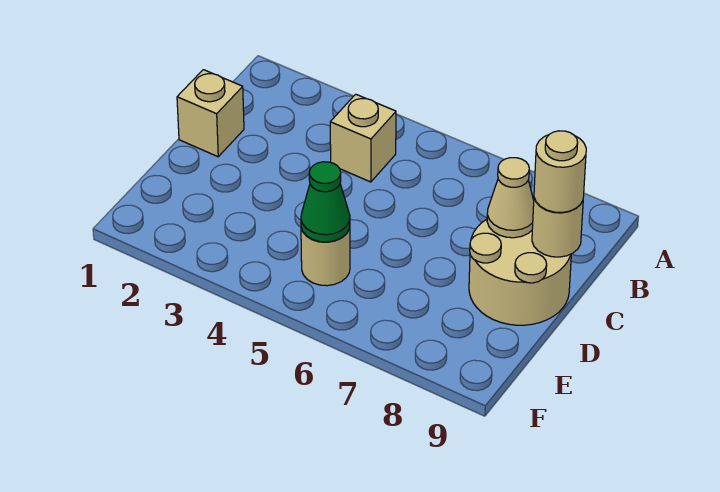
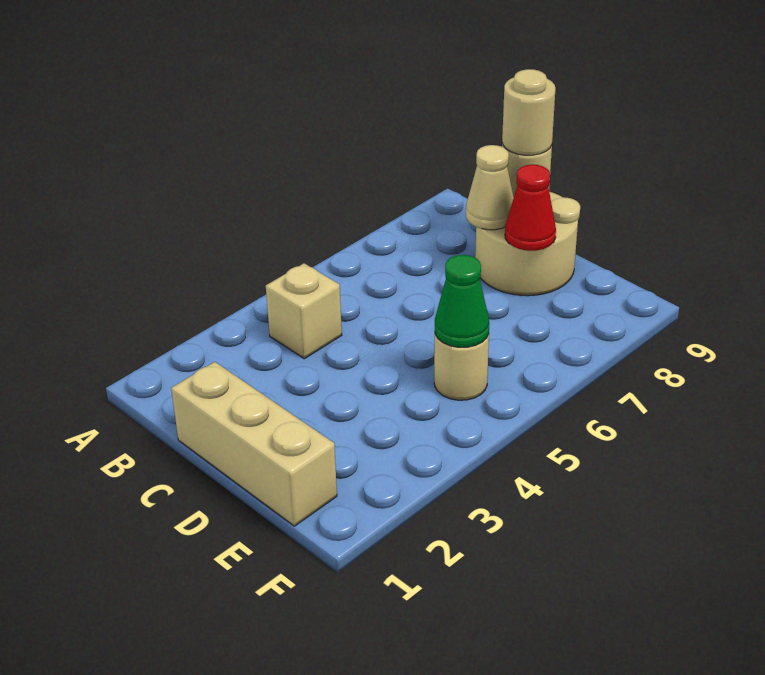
tan 1x1 brick [177,70,244,157] -> tan 1x3 brick [171,362,337,526]
none -> red 1x1 cone [505,165,556,251]

